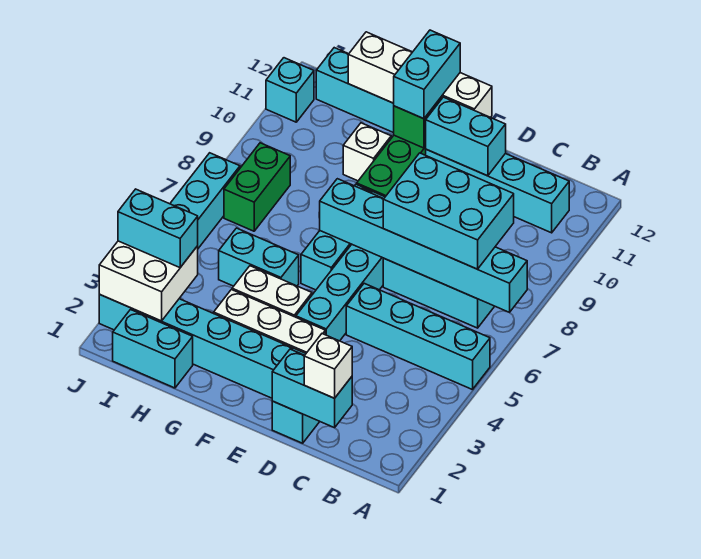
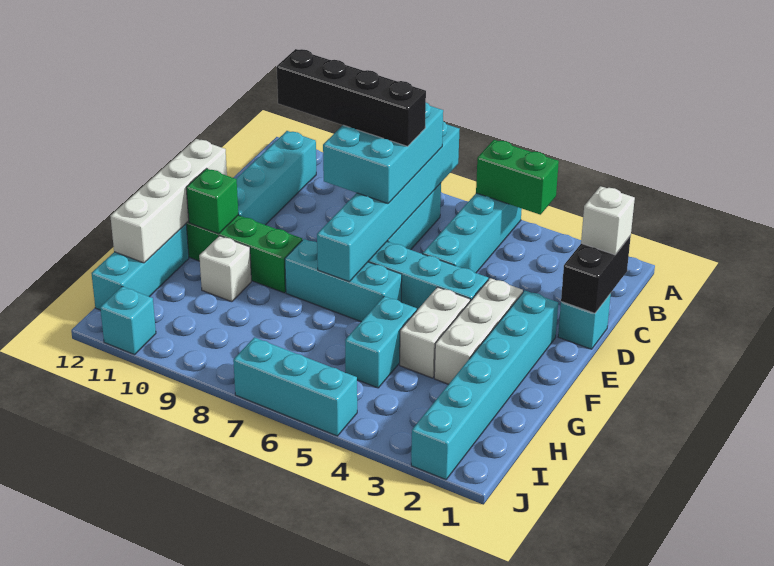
cyan 1x2 brick [272,349,352,428] -> black 1x2 brick [561,236,631,313]
none -> black 1x4 brick [277,49,426,146]
cyan 1x2 brick [425,97,506,176] -> none
cyan 1x2 brick [394,30,460,119] -> none
cyan 1x2 brick [113,310,193,388] -> none
white 2x2 brick [99,241,198,321] -> none
cyan 1x2 brick [118,189,198,268] -> none
green 1x2 brick [224,143,290,231] -> green 1x2 brick moved to [476,140,559,215]

